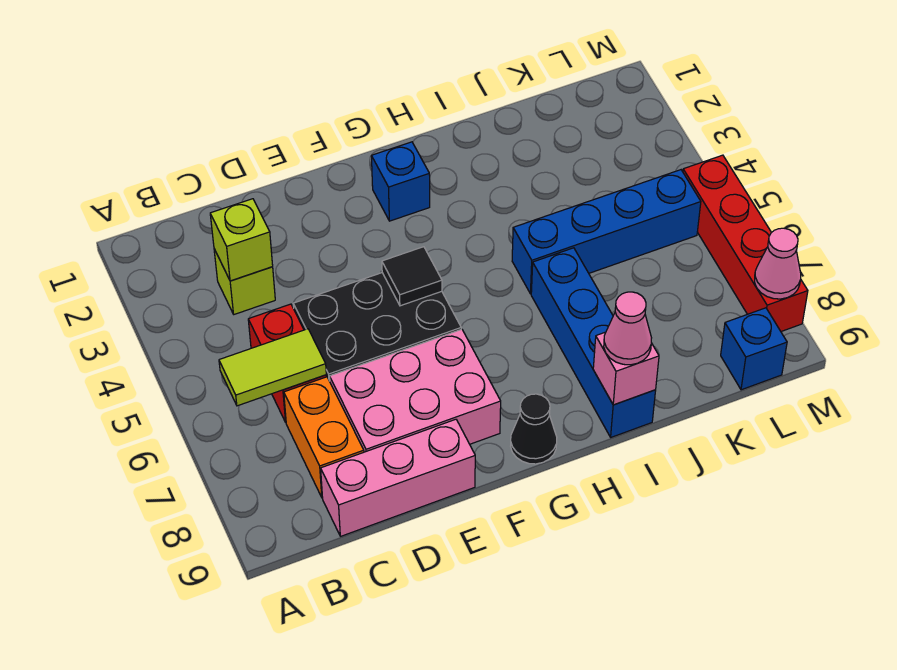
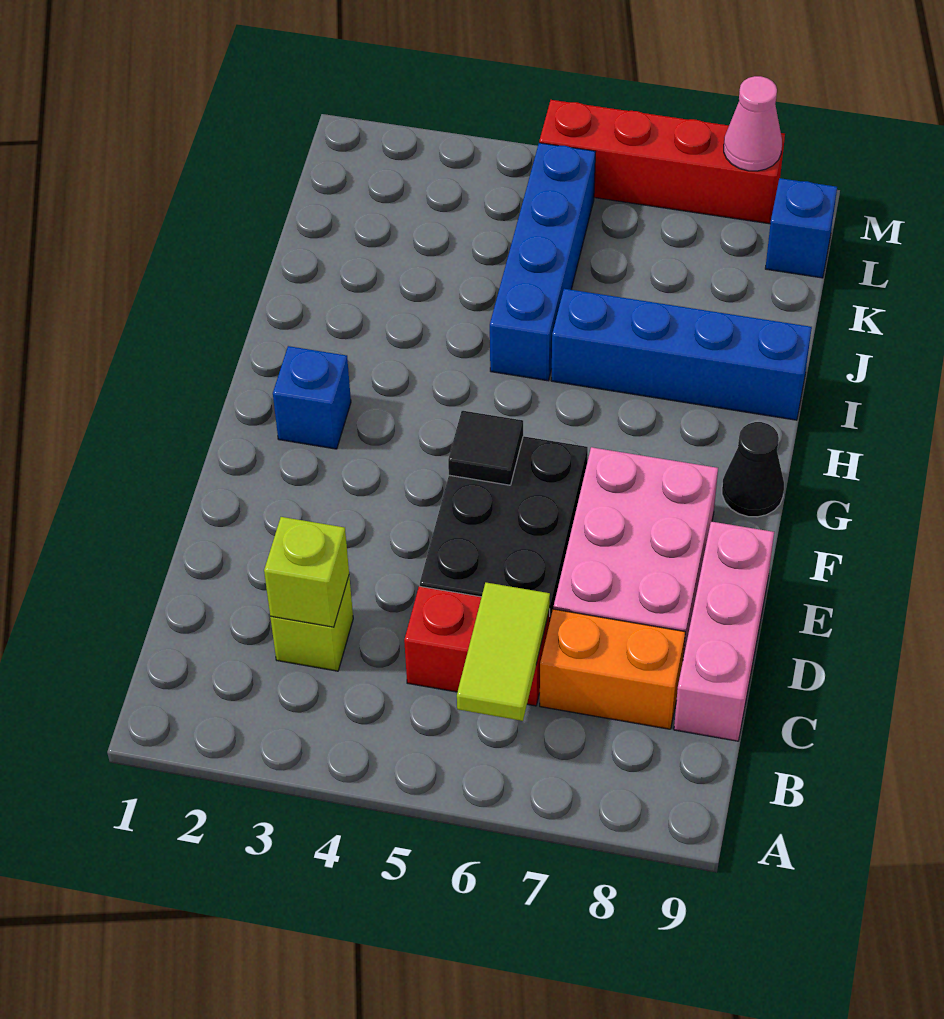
pink 1x1 brick [593,332,659,405] -> none
pink 1x1 cone [604,292,651,365] -> none

